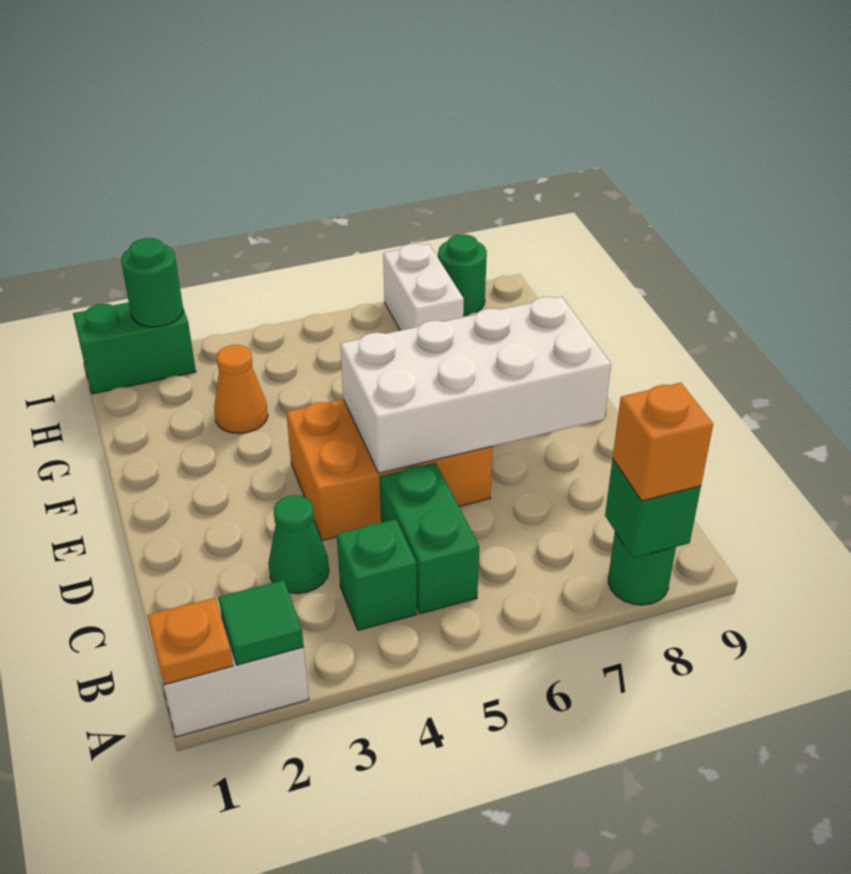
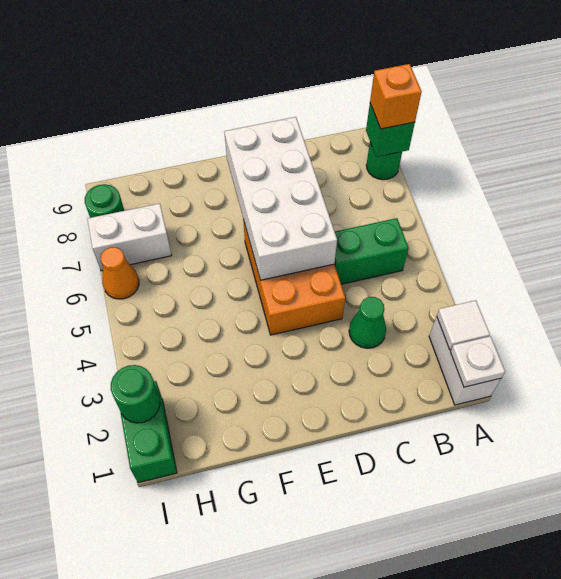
orange 1x1 plate [147,598,233,685] -> white 1x1 plate [450,336,505,387]
green 1x1 tile [219,580,304,665] -> white 1x1 tile [437,300,490,350]
green 1x1 brick [337,519,417,630] -> none
orange 1x1 cone [214,345,268,434] -> orange 1x1 cone moved to [101,247,139,299]

